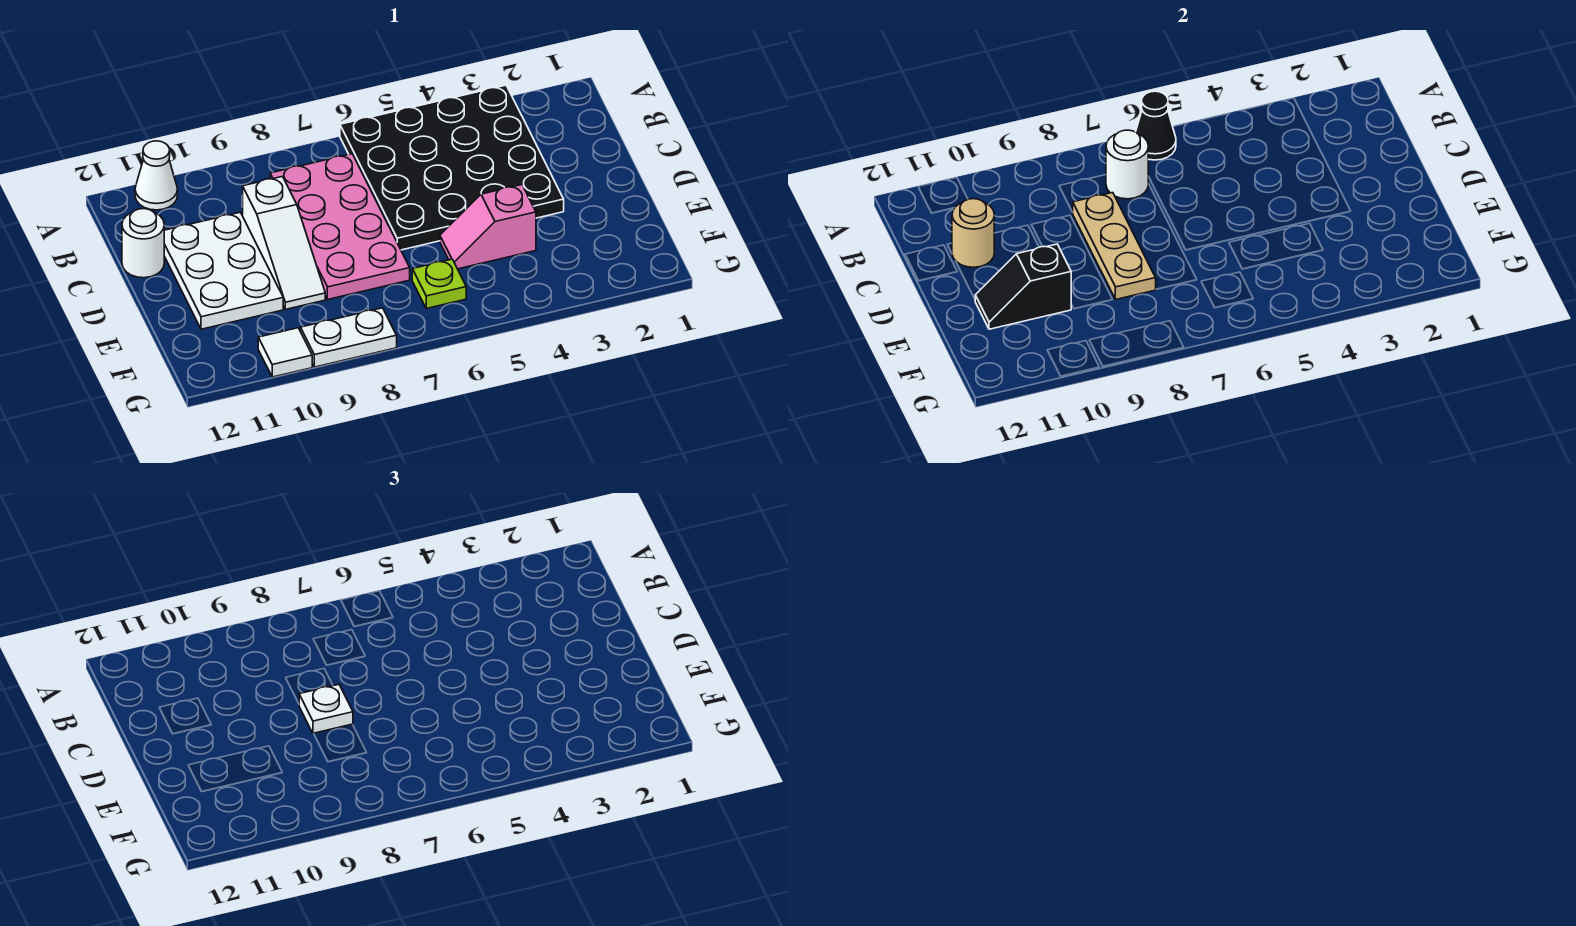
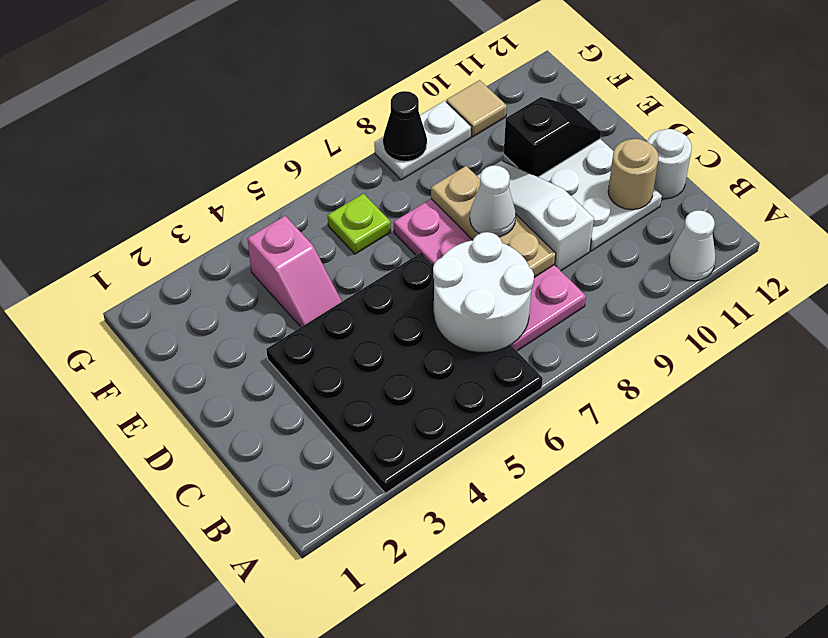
black 1x1 cone [1136,91,1176,160] -> black 1x1 cone moved to [383,91,427,161]
white 1x1 round brick [1106,130,1149,199] -> white 2x2 round brick [433,232,534,353]
white 1x1 plate [299,684,353,734] -> white 1x1 cone [470,165,516,237]
pink 1x2 slope [440,185,536,269] -> pink 1x2 slope turned to [247,216,342,327]
white 1x1 tile [258,328,312,377] -> tan 1x1 tile [446,80,507,137]

